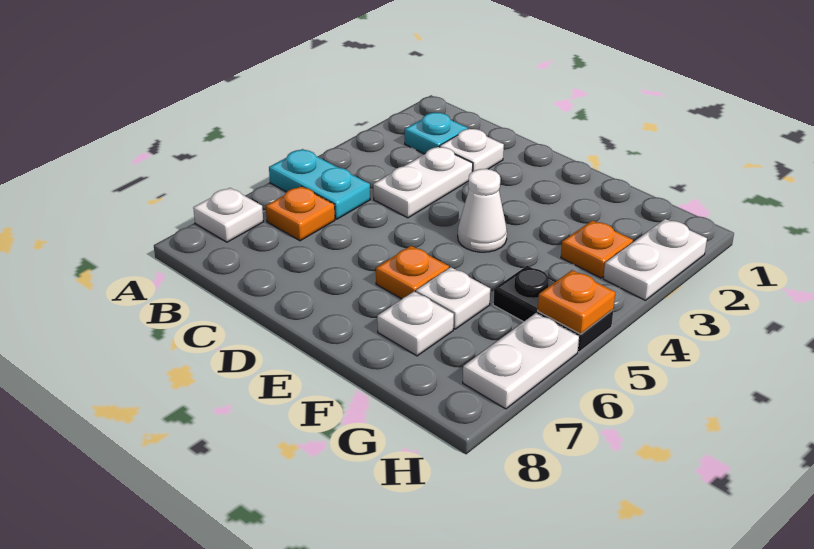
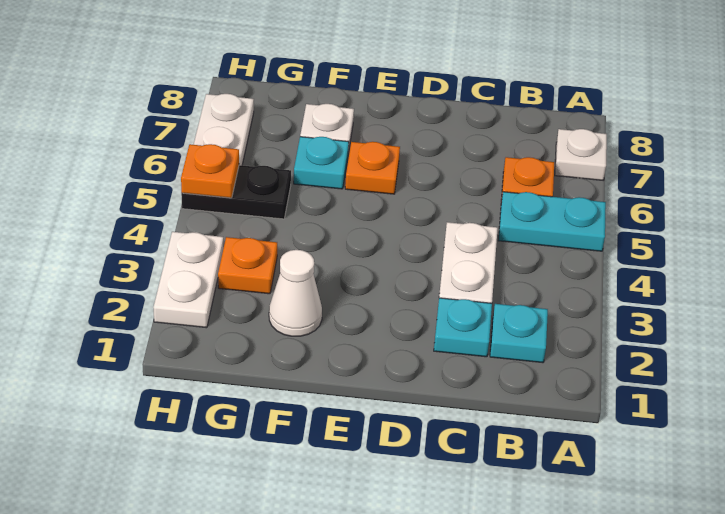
white 1x1 plate [440,129,504,171] -> cyan 1x1 plate [434,298,492,357]
white 1x1 cone [458,169,507,252] -> white 1x1 cone moved to [269,250,322,336]
white 1x1 plate [416,267,490,329] -> cyan 1x1 plate [294,137,349,189]

